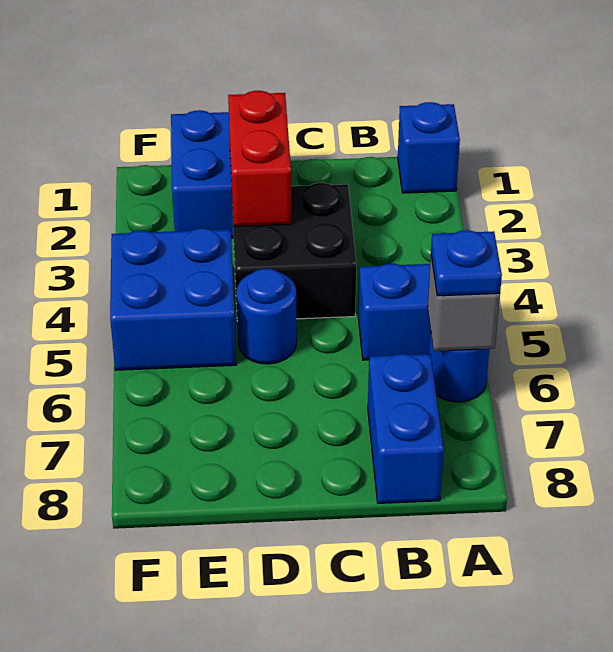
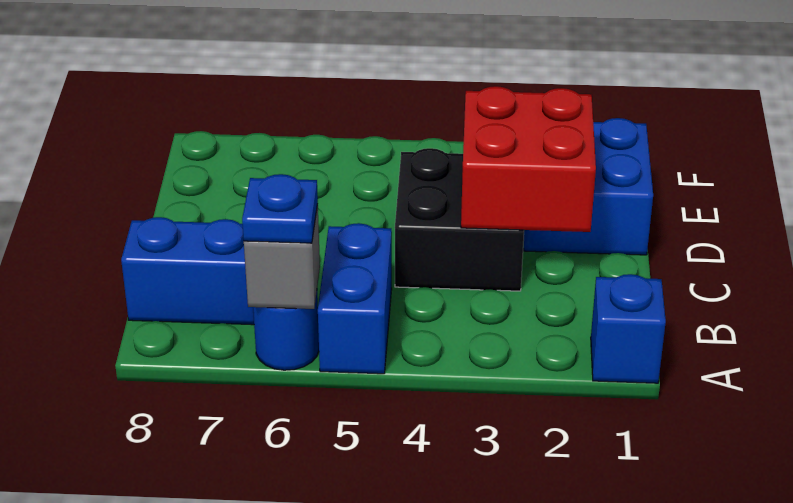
red 1x2 brick [228,91,291,227] -> red 2x2 brick [461,86,596,232]
blue 1x1 round brick [237,268,297,364] -> none
blue 2x2 brick [110,228,236,370] -> none

